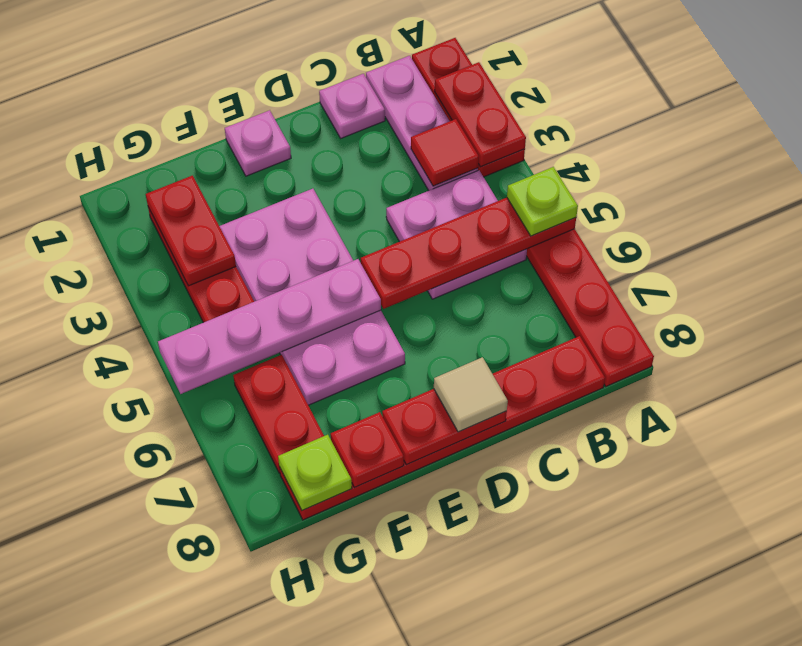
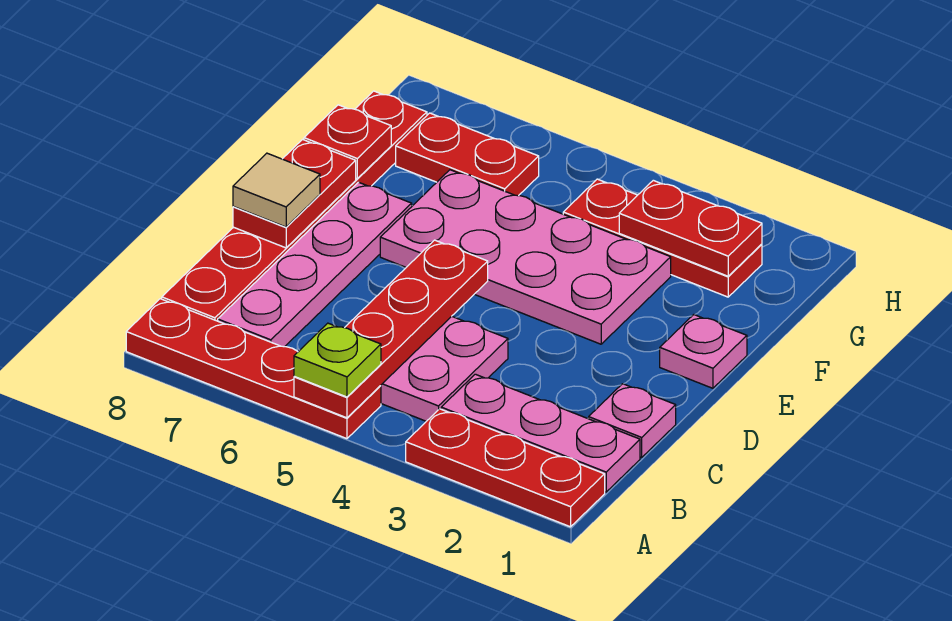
red 1x2 plate [435,62,526,167] -> none
red 1x1 tile [411,119,479,186] -> none
pink 1x4 plate [158,259,381,394] -> pink 1x4 plate moved to [218,182,412,347]
lime 1x1 plate [278,435,352,511] -> none

